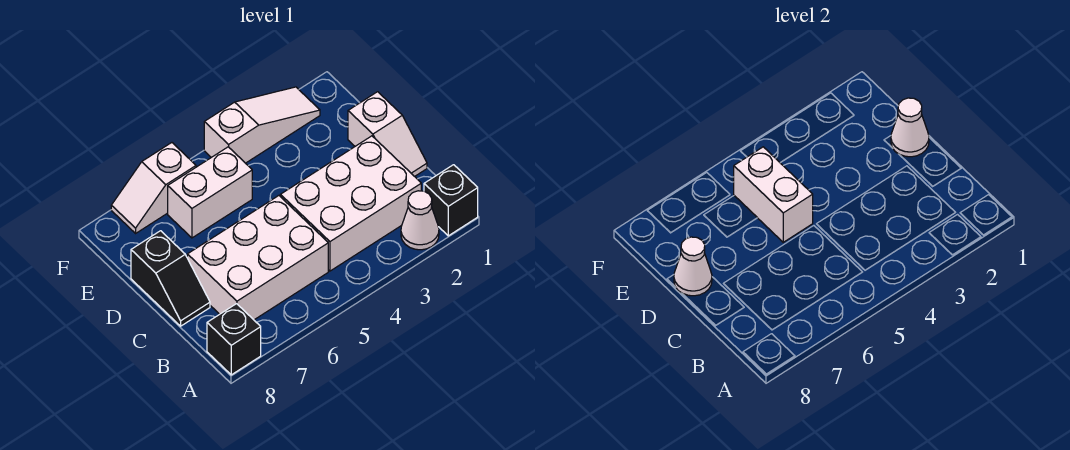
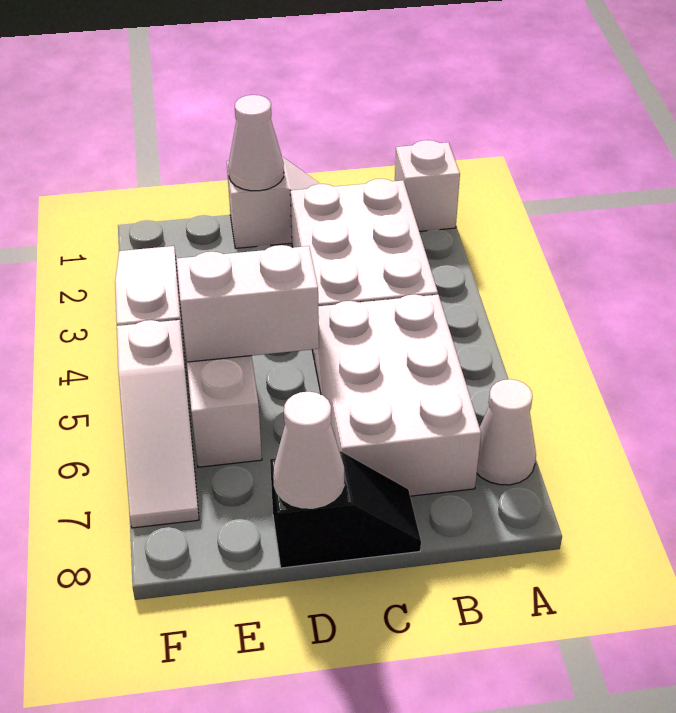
black 1x1 brick [424,165,478,236] -> white 1x1 brick [395,140,460,231]
white 1x1 cone [401,191,439,250] -> white 1x1 cone moved to [477,379,536,485]
black 1x1 brick [207,304,261,375] -> none
white 1x2 slope [111,143,196,233] -> white 1x3 slope [117,320,199,528]

